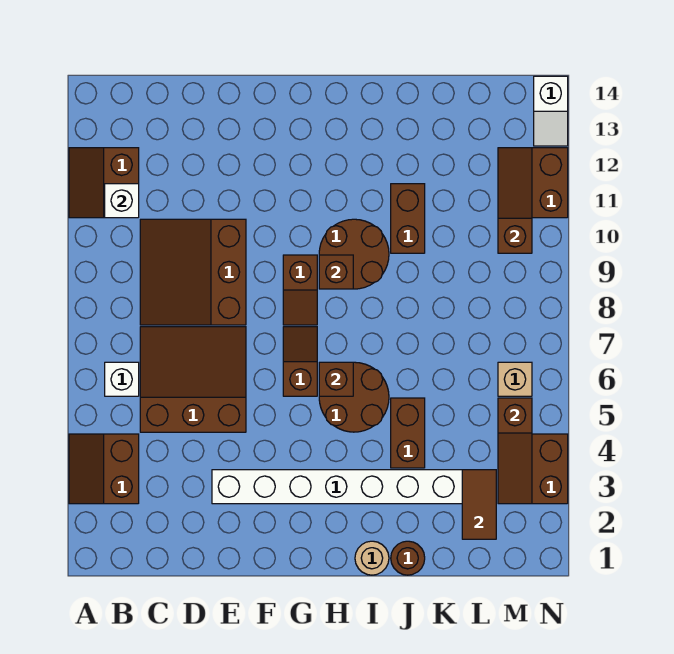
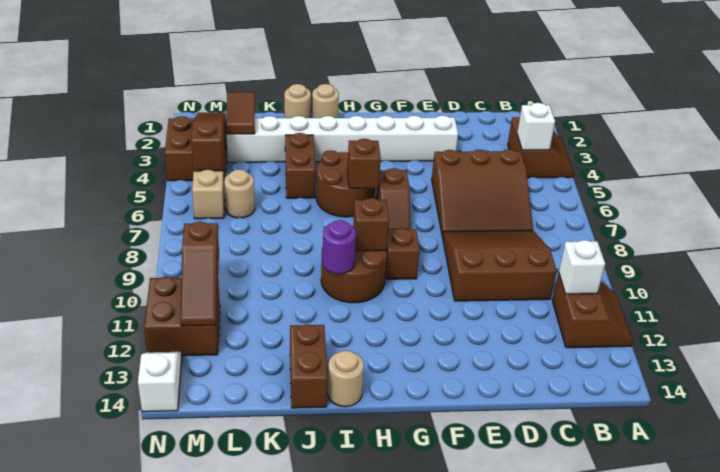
white 1x1 brick [105,362,139,396] -> white 1x1 brick moved to [517,103,555,150]
brown 3x3 slope [140,219,246,325] -> brown 3x3 slope turned to [442,231,557,301]
none -> purple 1x1 round brick [322,220,356,274]
none -> tan 1x1 round brick [328,351,364,407]
brown 1x1 round brick [391,541,425,575] -> tan 1x1 round brick [284,84,311,118]
brown 1x2 brick [391,184,425,253] -> brown 1x2 brick moved to [290,324,327,408]
none -> tan 1x1 round brick [224,170,255,218]

